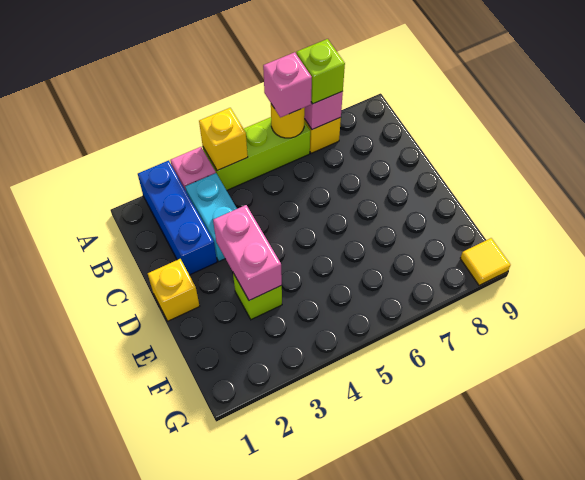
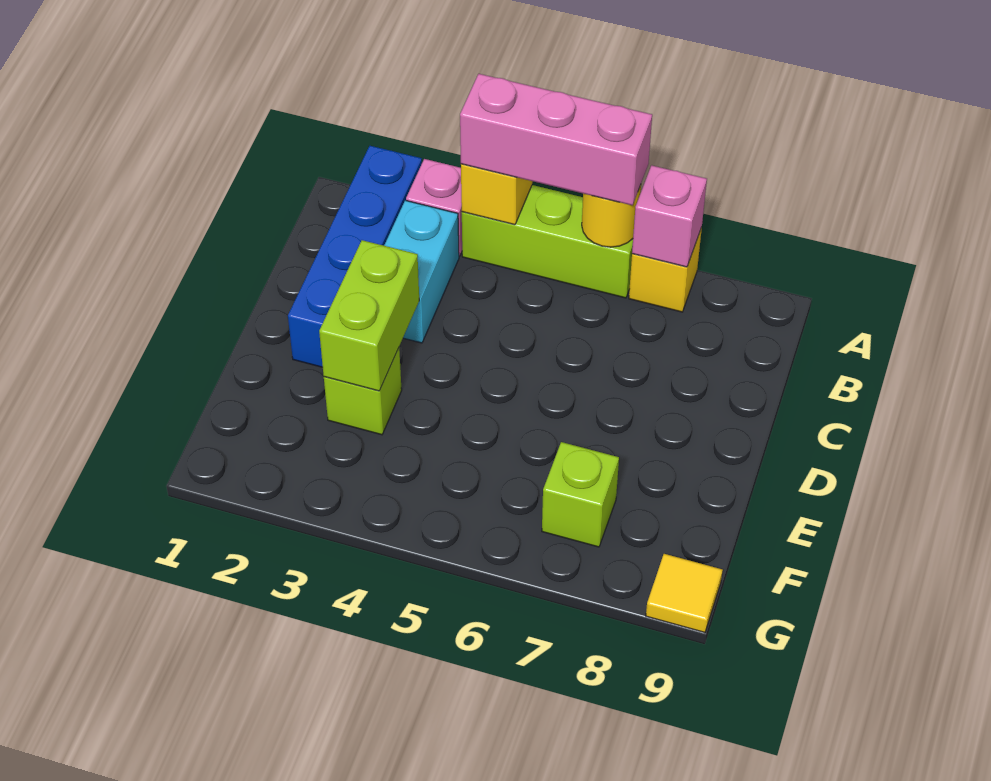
blue 1x3 brick [138,160,217,275] -> blue 1x4 brick [288,146,422,367]
pink 1x1 brick [263,52,312,117] -> pink 1x3 brick [460,74,652,205]
lime 1x1 brick [297,39,345,104] -> lime 1x1 brick moved to [542,442,619,547]
yellow 1x1 brick [148,259,199,321] -> none
pink 1x2 brick [213,205,282,300] -> lime 1x2 brick [319,240,419,391]

